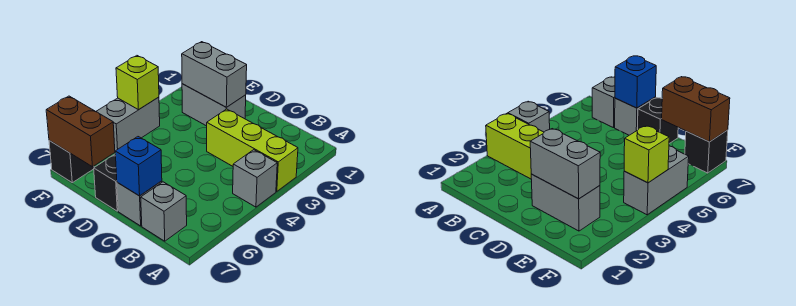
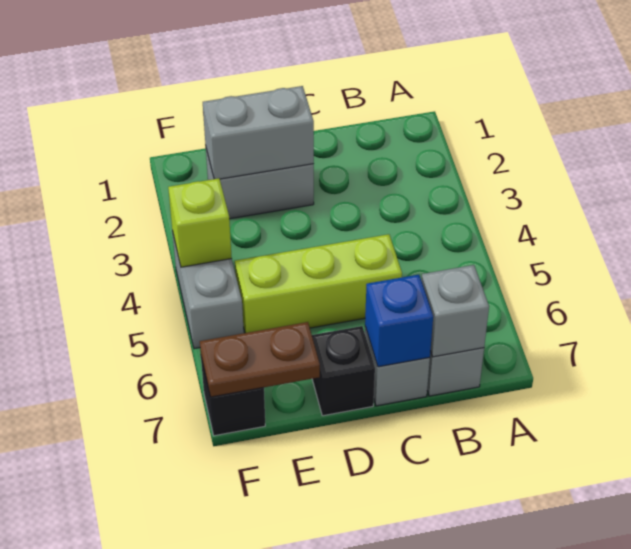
lime 1x3 brick [207,109,298,191] -> lime 1x3 brick moved to [235,234,402,333]
grey 1x1 brick [233,150,277,207] -> grey 1x1 brick moved to [421,265,489,357]
brown 1x2 brick [46,96,115,167] -> brown 1x2 plate [200,322,320,397]

